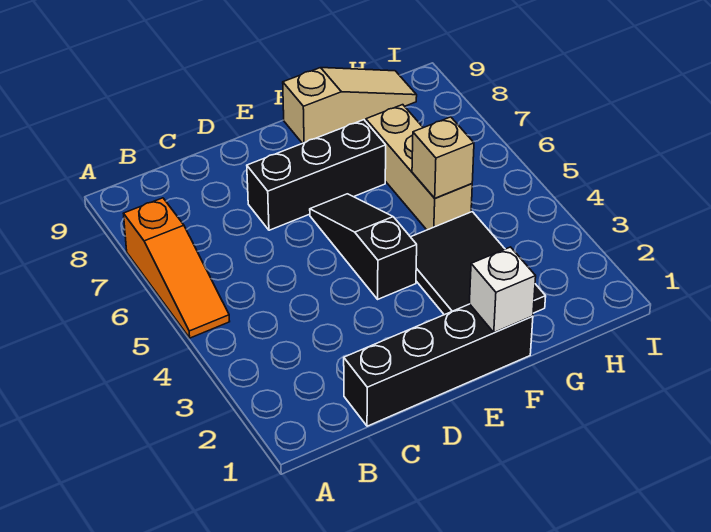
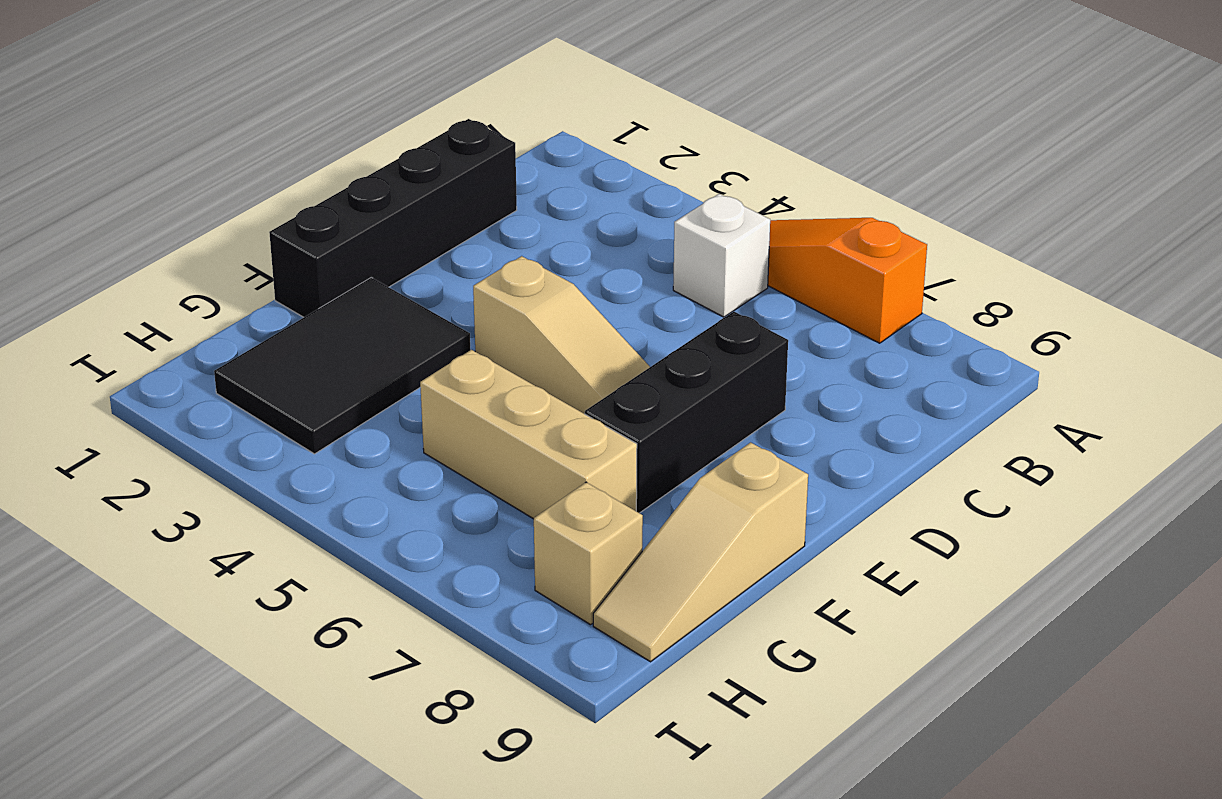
black 1x3 slope [310,194,417,299] -> tan 1x3 slope [473,256,650,414]
white 1x1 brick [469,247,536,332] -> white 1x1 brick moved to [673,194,770,317]
black 2x3 tile [411,212,546,315] -> black 2x3 tile turned to [214,277,470,454]
tan 1x1 brick [412,117,474,198] -> tan 1x1 brick moved to [534,482,643,625]

